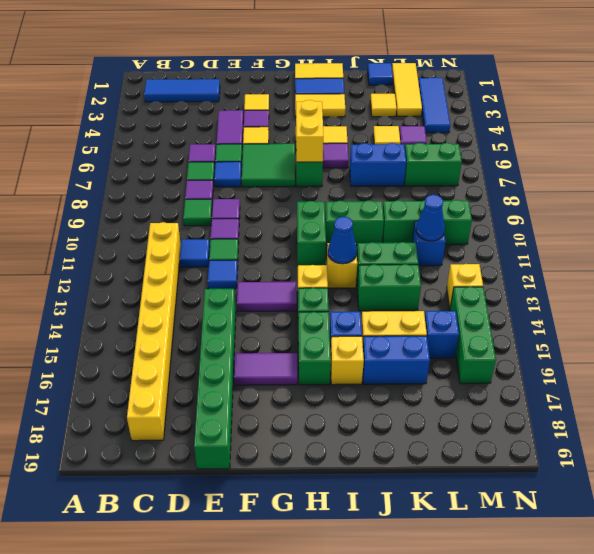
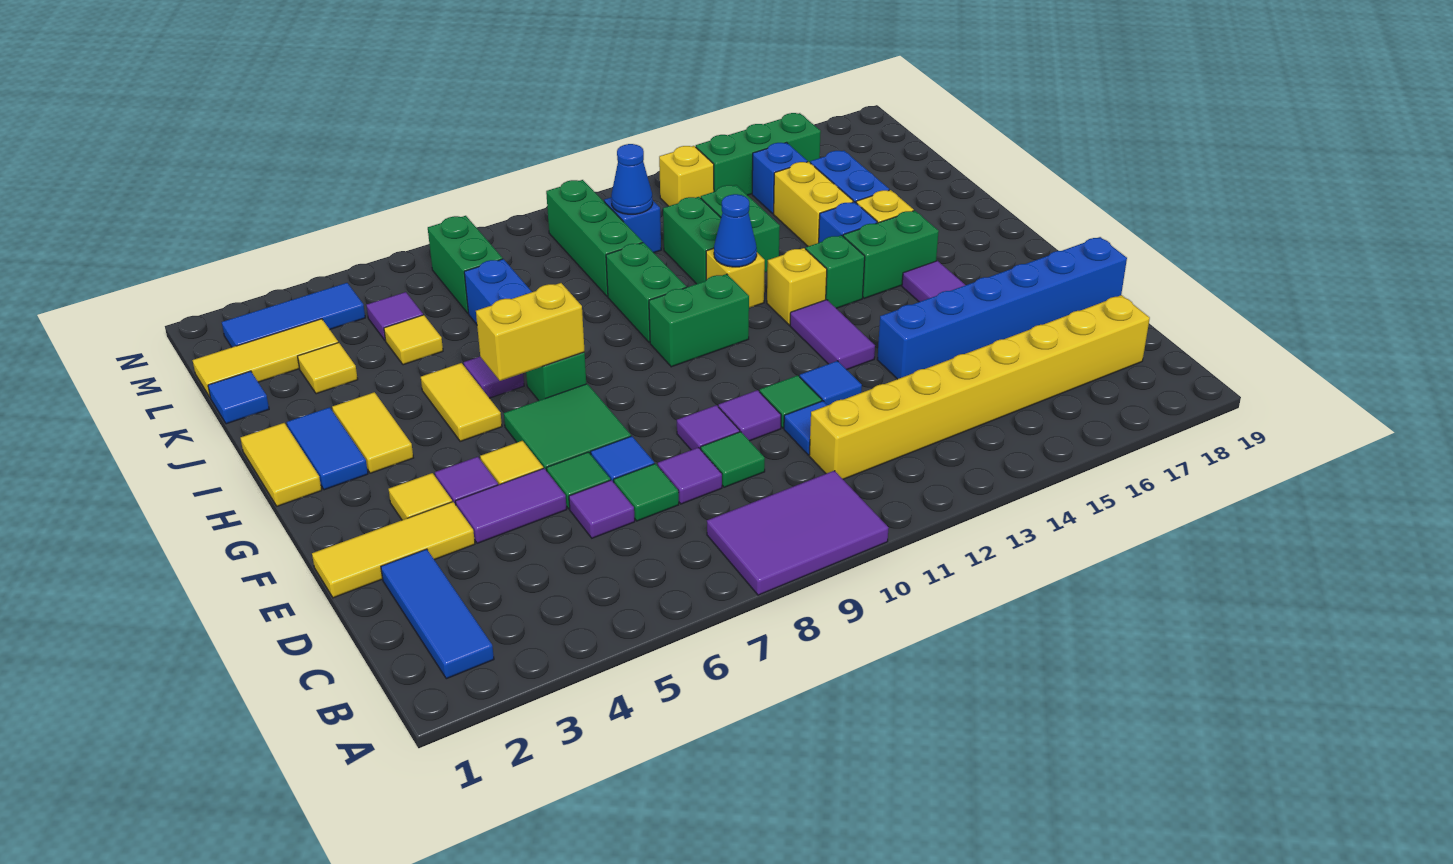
none -> purple 2x3 tile [707,471,889,595]
none -> yellow 1x3 tile [312,502,475,598]
green 1x6 brick [194,289,236,469] -> blue 1x6 brick [877,237,1127,379]

